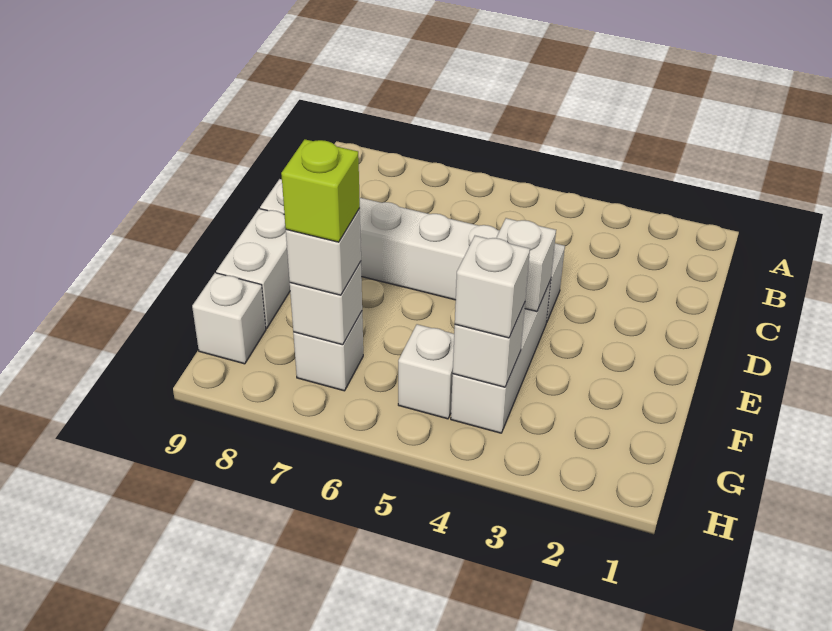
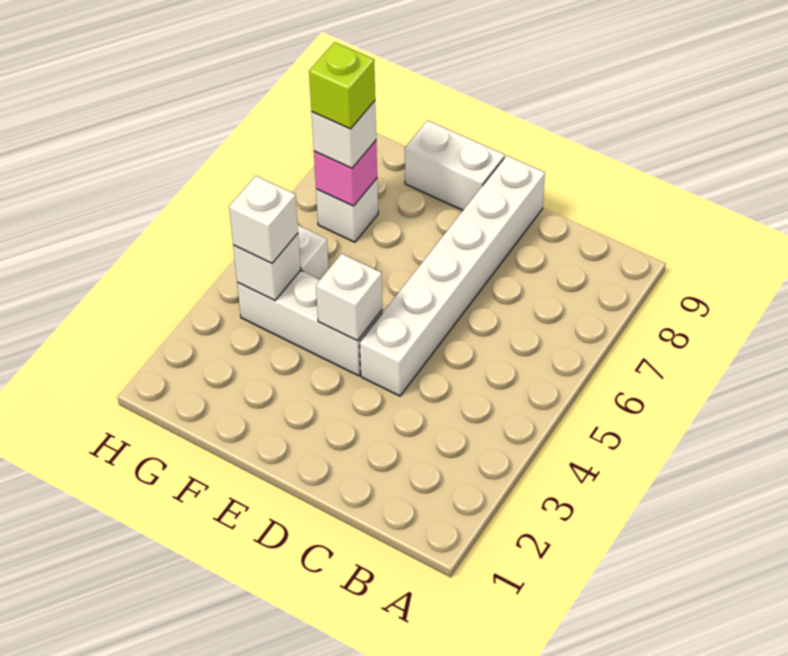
white 1x1 brick [290,262,362,345] -> pink 1x1 brick [314,141,377,206]
white 1x1 brick [192,273,266,364] -> none

